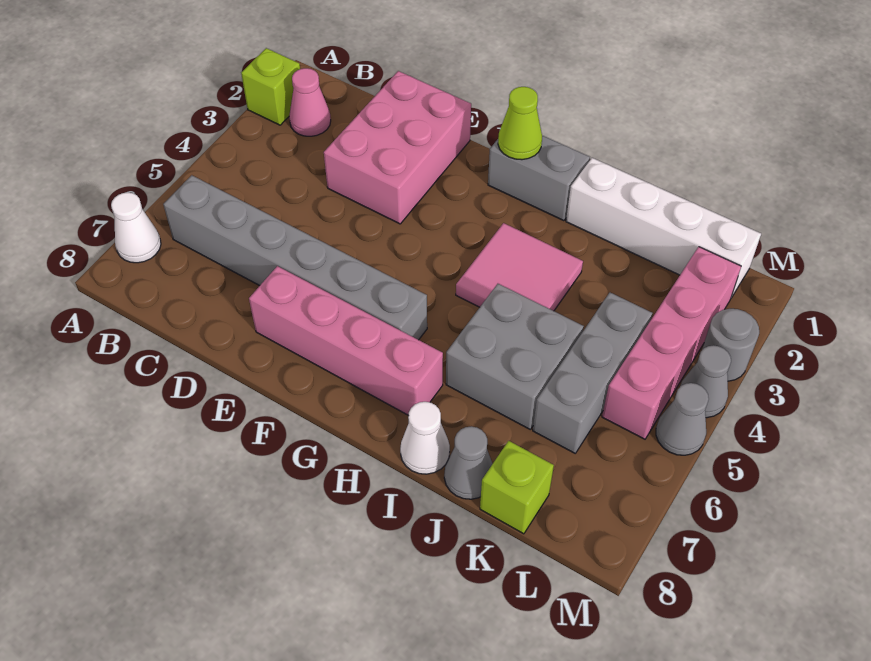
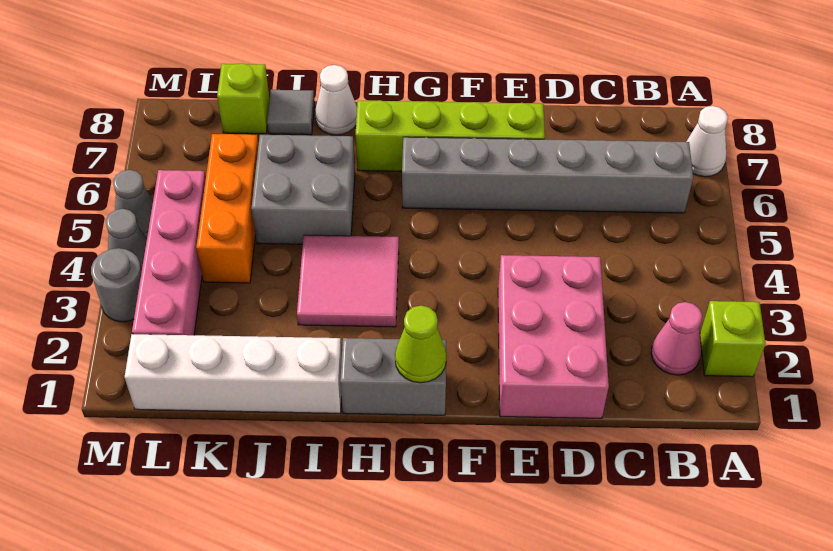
pink 1x4 brick [249,266,443,416] -> lime 1x4 brick [356,100,545,171]
grey 1x1 cone [444,426,492,499] -> grey 1x1 tile [267,90,315,135]
grey 1x3 brick [533,293,652,453] -> orange 1x3 brick [196,134,259,283]

